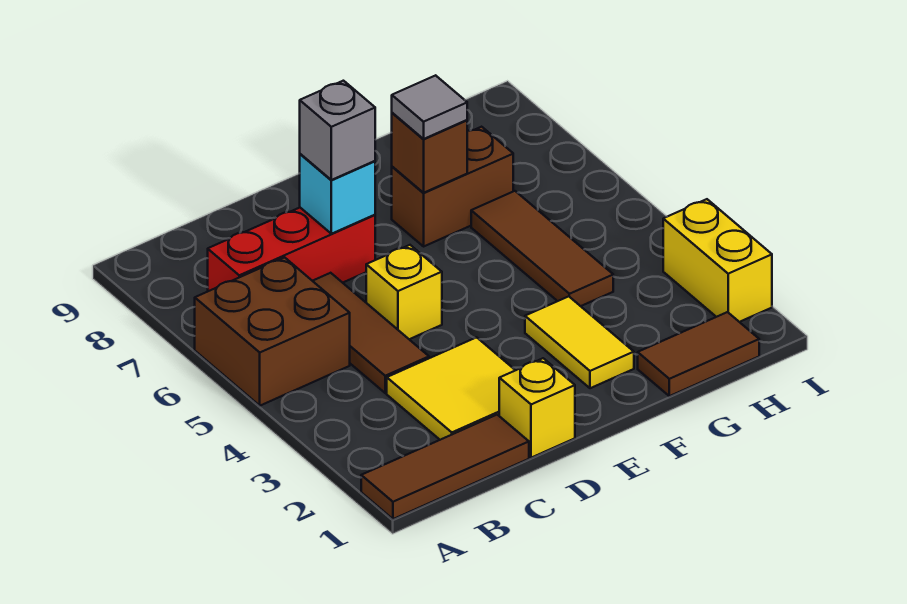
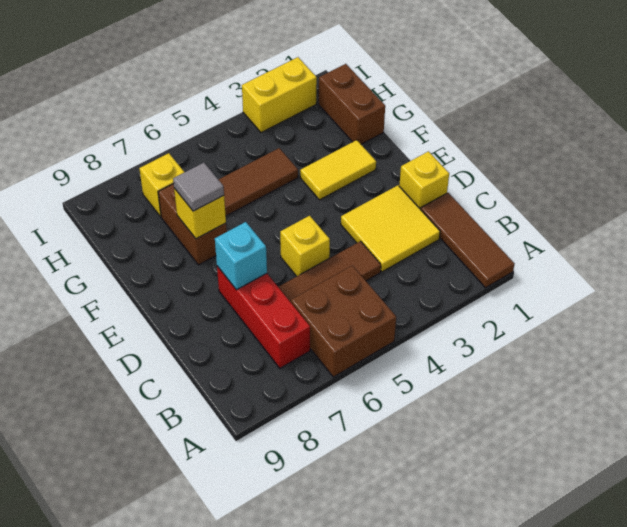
grey 1x1 brick [300,81,375,180] -> none
brown 1x1 brick [392,113,467,193] -> yellow 1x1 brick [174,188,226,239]
brown 1x2 tile [638,312,759,396] -> brown 1x2 brick [319,64,385,144]
none -> yellow 1x1 brick [139,153,184,217]

